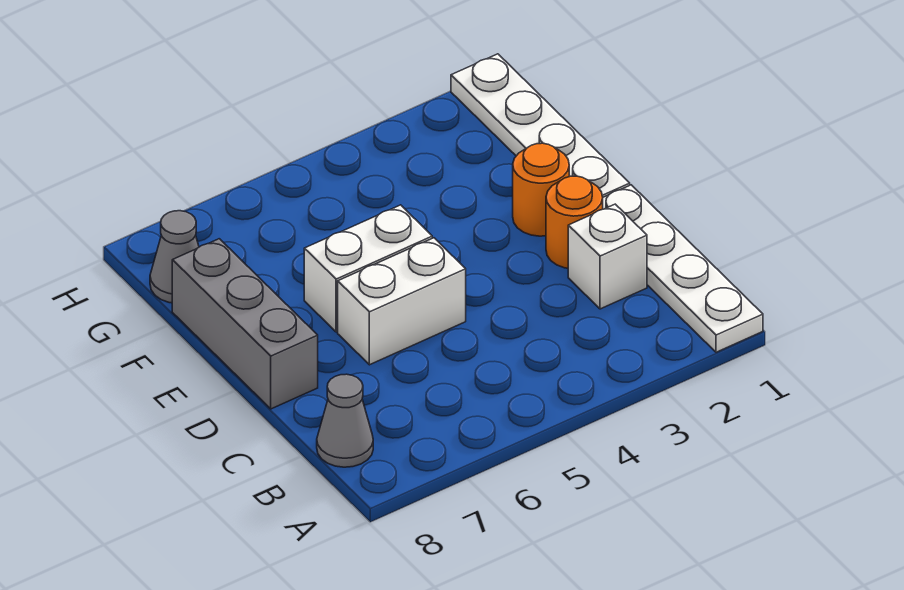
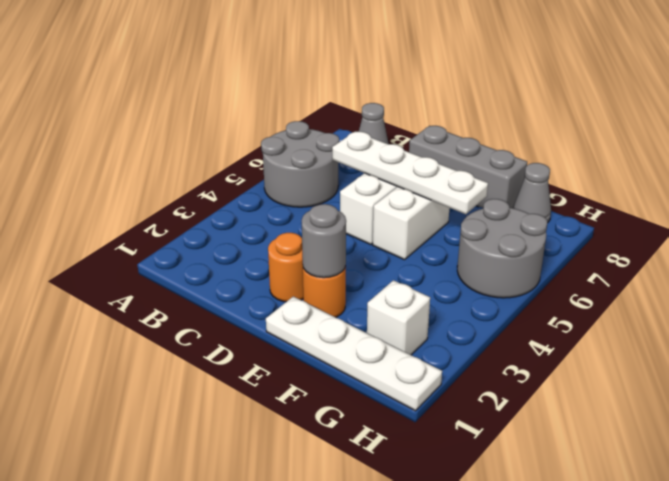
white 1x4 plate [603,185,763,352] -> white 1x4 plate moved to [332,132,488,214]
none -> grey 2x2 round brick [261,121,339,207]
white 1x1 brick [568,204,647,309] -> white 1x1 brick moved to [367,280,430,355]
none -> grey 1x1 round brick [302,204,346,278]
none -> grey 2x2 round brick [457,199,547,298]

